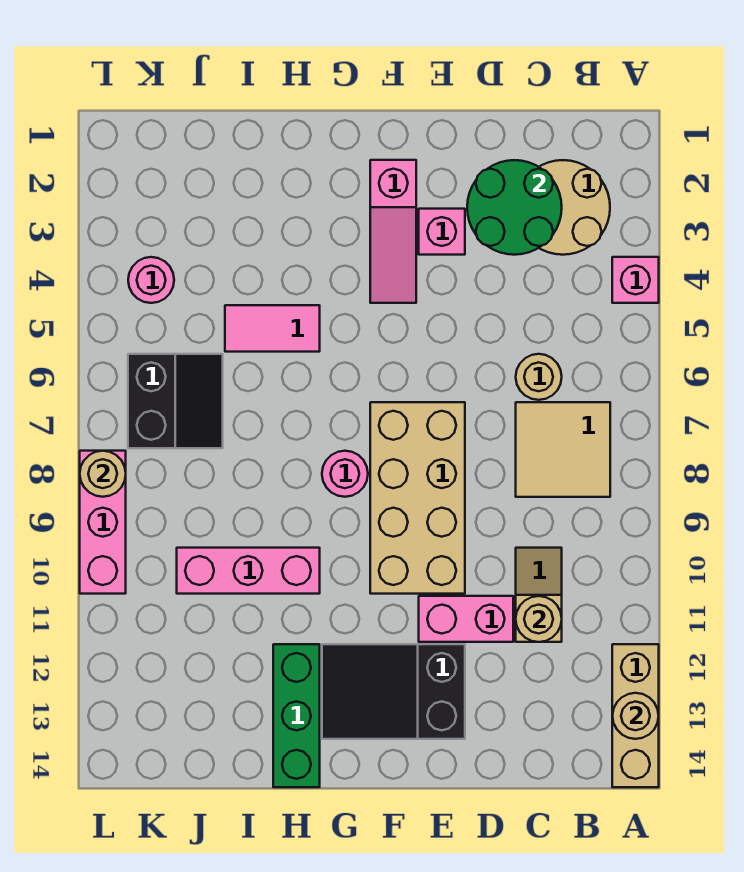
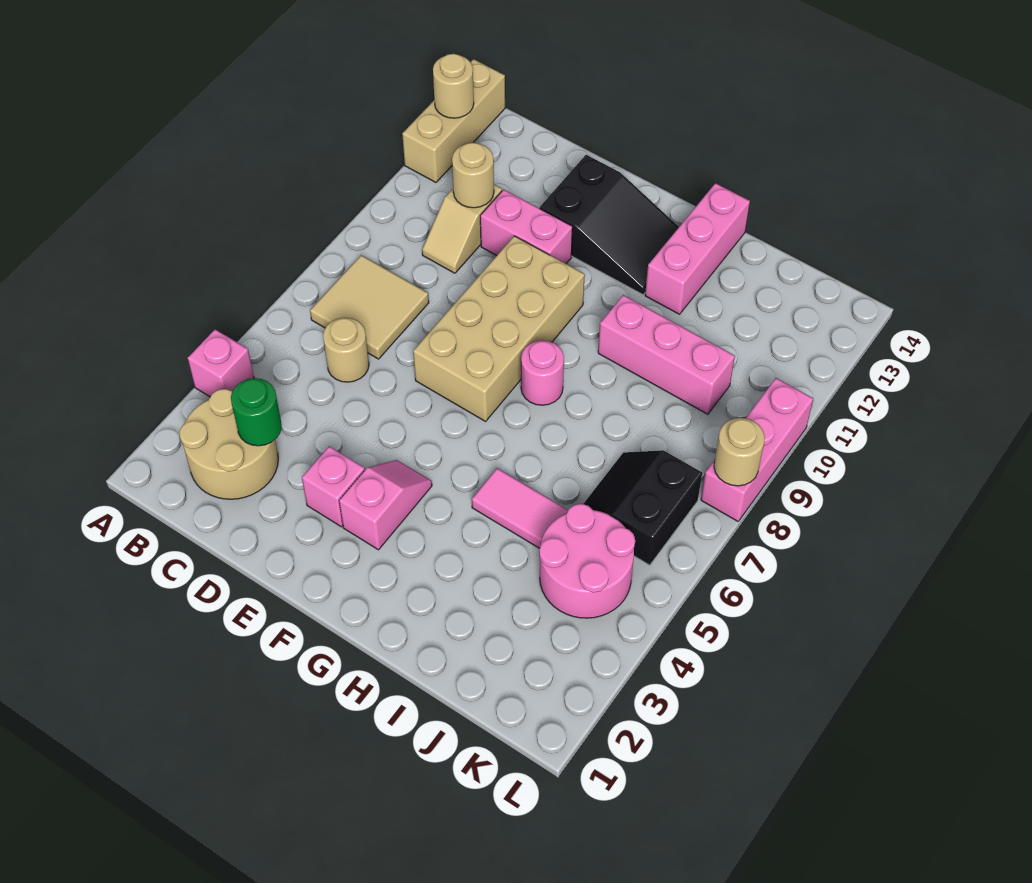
green 2x2 round brick [467,160,562,255] -> green 1x1 round brick [231,378,282,446]
pink 1x3 slope [370,160,416,303] -> pink 1x2 slope [339,460,432,550]
green 1x3 brick [273,644,320,787] -> pink 1x3 brick [645,183,750,314]
pink 1x1 round brick [128,257,174,303] -> pink 2x2 round brick [539,504,635,618]

